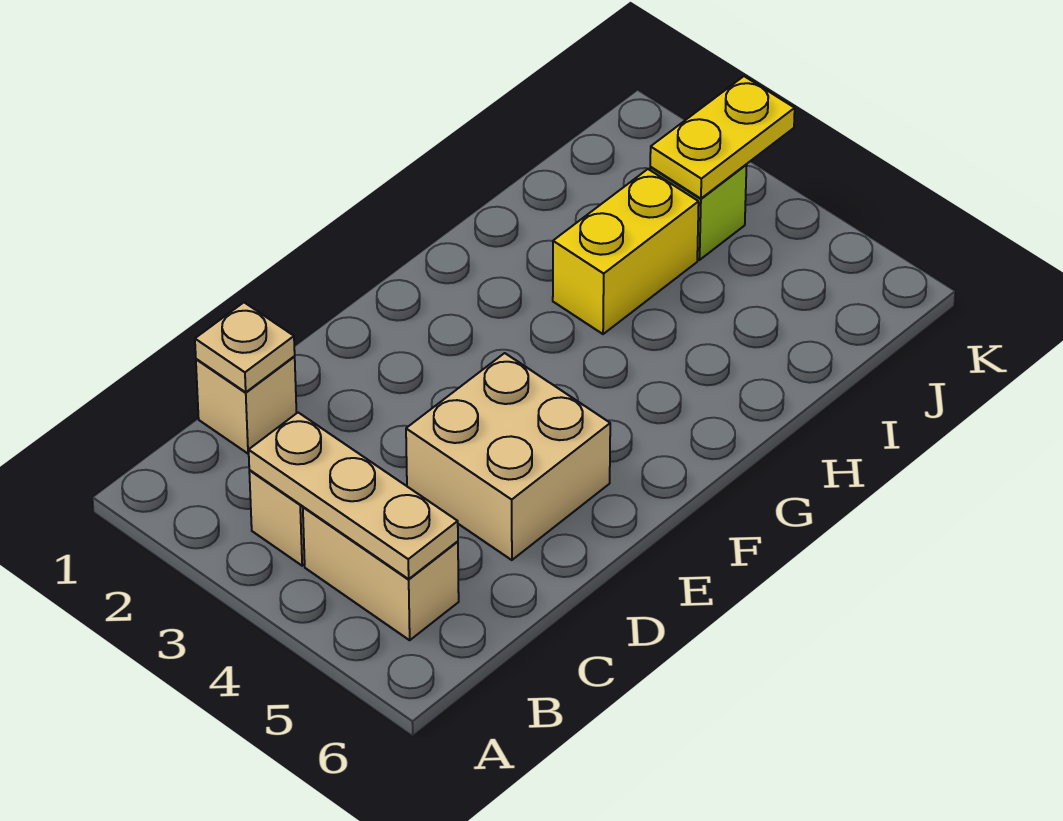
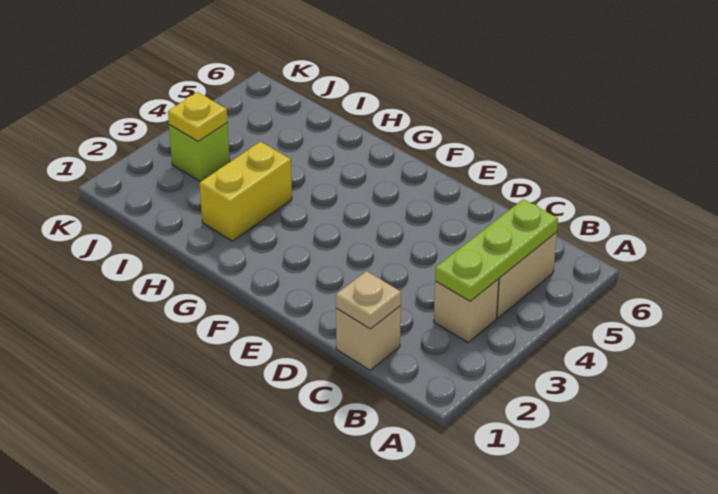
tan 1x3 plate [249,413,458,579] -> lime 1x3 plate [435,199,558,301]
tan 2x2 brick [406,353,610,560] -> none
yellow 1x2 brick [553,169,699,334] -> yellow 1x2 brick turned to [200,142,292,241]
yellow 1x2 plate [650,76,795,199] -> yellow 1x1 plate [168,92,227,141]

